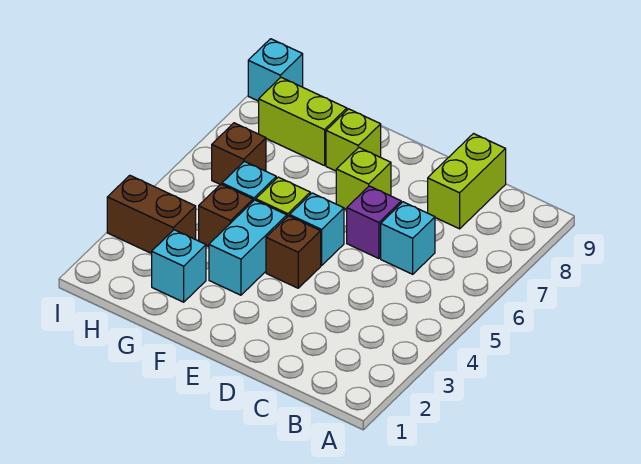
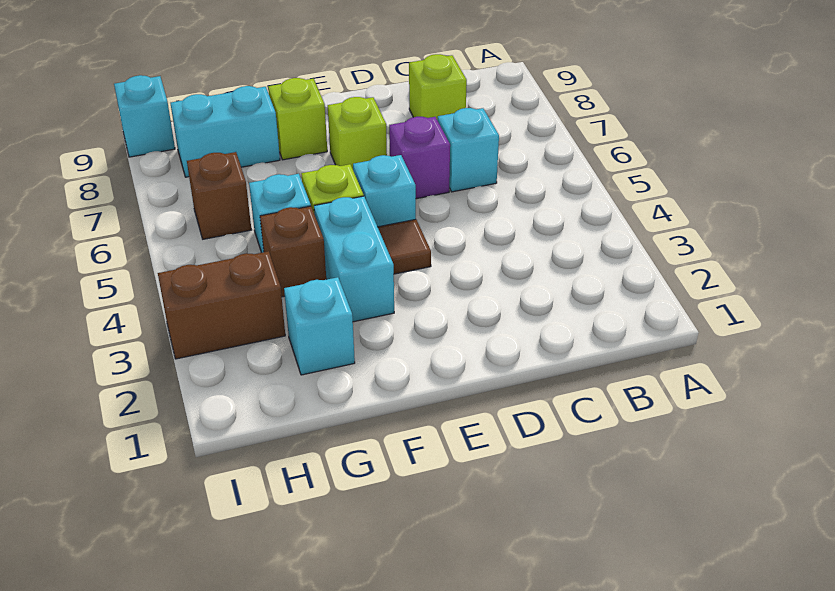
lime 1x2 brick [428,134,506,229] -> lime 1x1 brick [409,54,467,120]
brown 1x1 brick [266,216,321,288] -> brown 1x1 tile [378,219,431,274]
lime 1x2 brick [259,77,347,166] -> cyan 1x2 brick [170,86,280,177]

